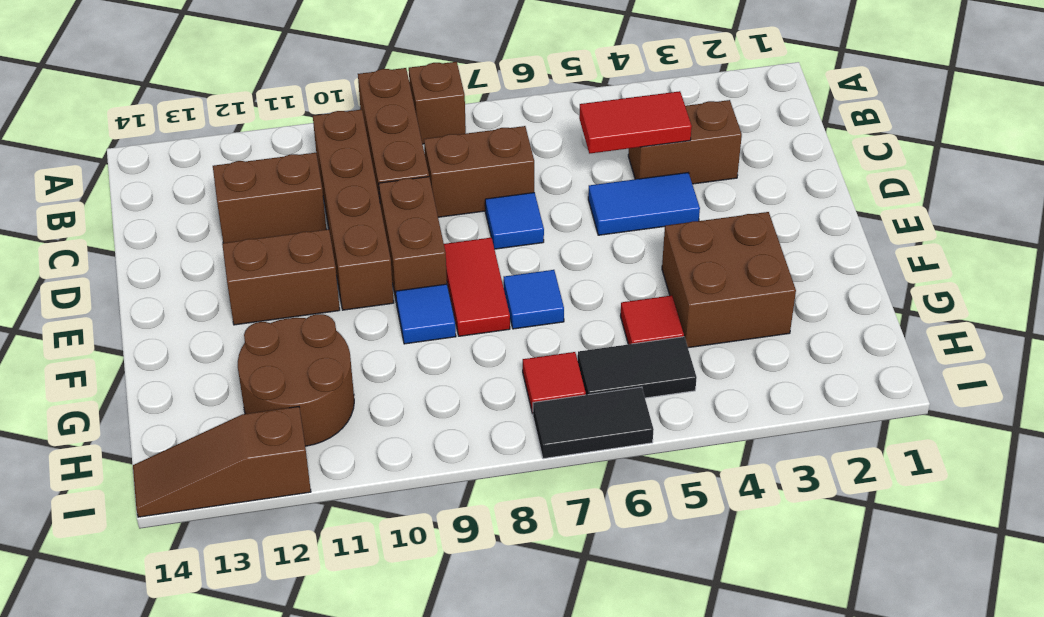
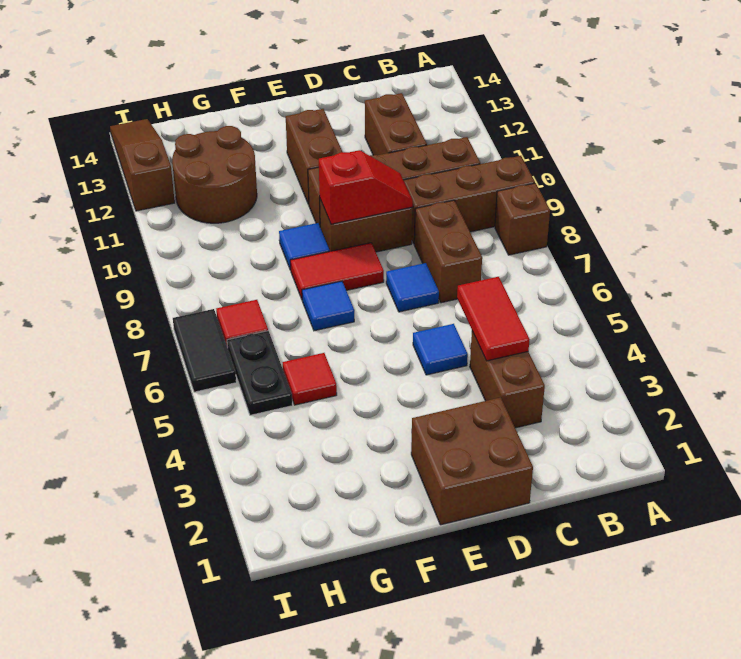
blue 1x2 tile [588,173,700,235] -> blue 1x1 tile [413,324,468,375]
none -> red 1x2 slope [319,150,413,224]
brown 2x2 brick [662,212,796,348] -> brown 2x2 brick moved to [411,397,533,525]
black 1x2 tile [578,337,697,398] -> black 1x2 plate [227,331,292,415]

